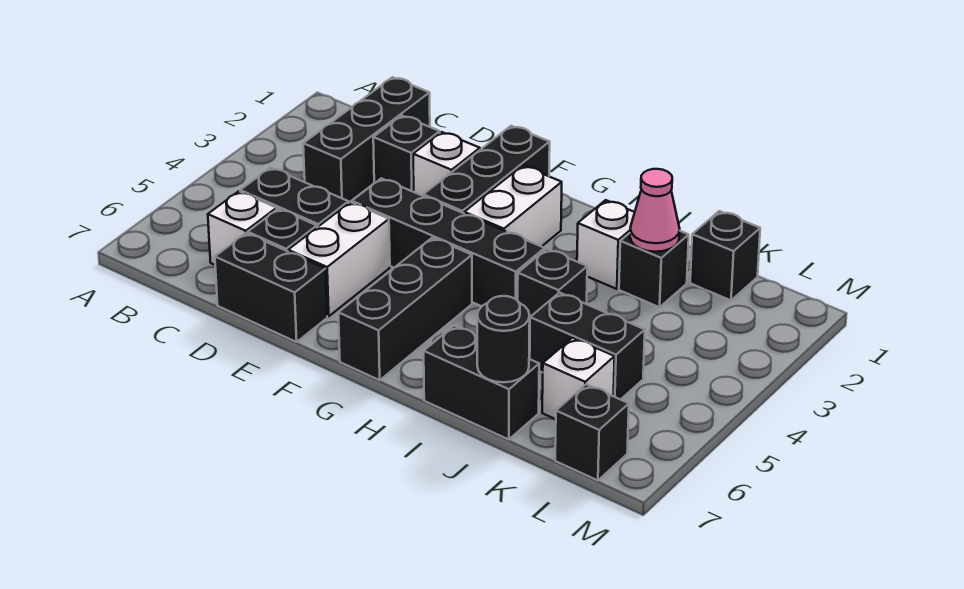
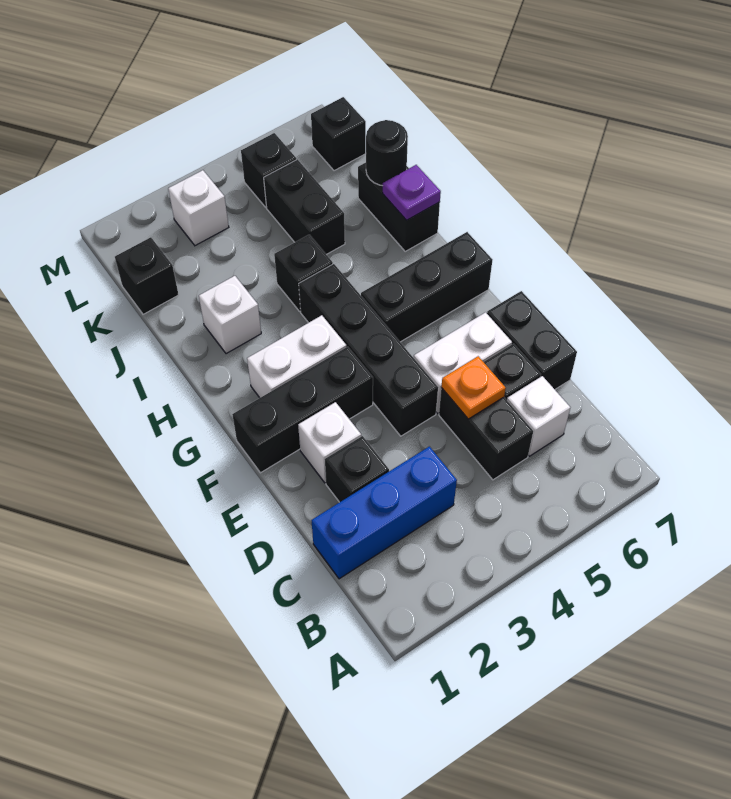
black 1x3 brick [303,77,430,203] -> blue 1x3 brick [311,446,457,579]
none -> orange 1x1 plate [441,356,506,419]
none -> purple 1x1 plate [383,165,441,220]
black 1x1 brick [619,231,689,307] -> black 1x1 brick moved to [241,133,296,207]
pink 1x1 cone [630,169,680,252] -> none
white 1x1 brick [542,338,615,419] -> white 1x1 brick moved to [168,170,229,246]

